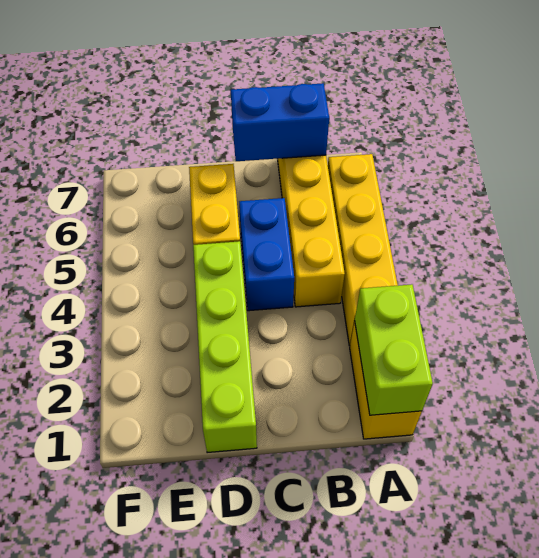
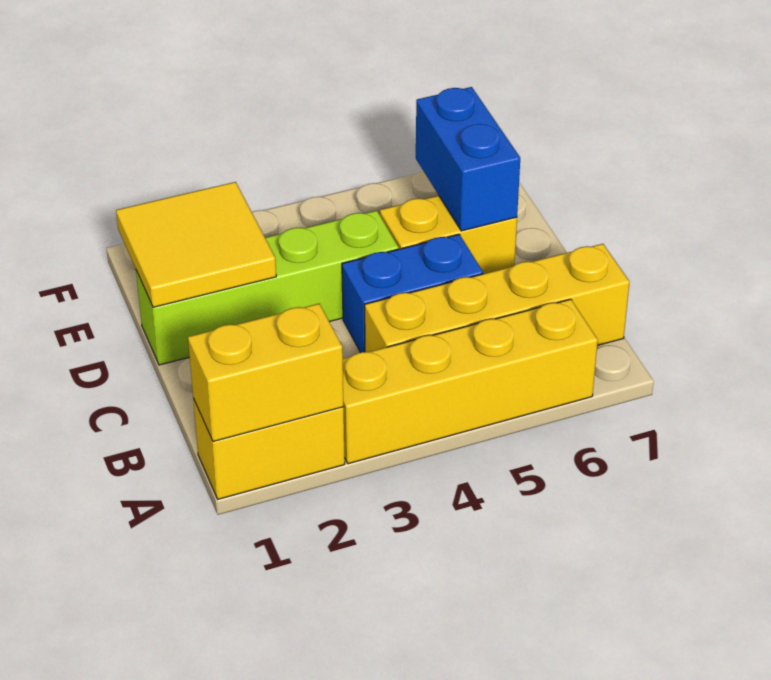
lime 1x2 brick [355,284,433,415] -> yellow 1x2 brick [188,304,344,442]
blue 1x2 brick [231,83,329,161] -> blue 1x2 brick moved to [416,87,520,231]
none -> yellow 2x2 tile [116,182,276,307]

